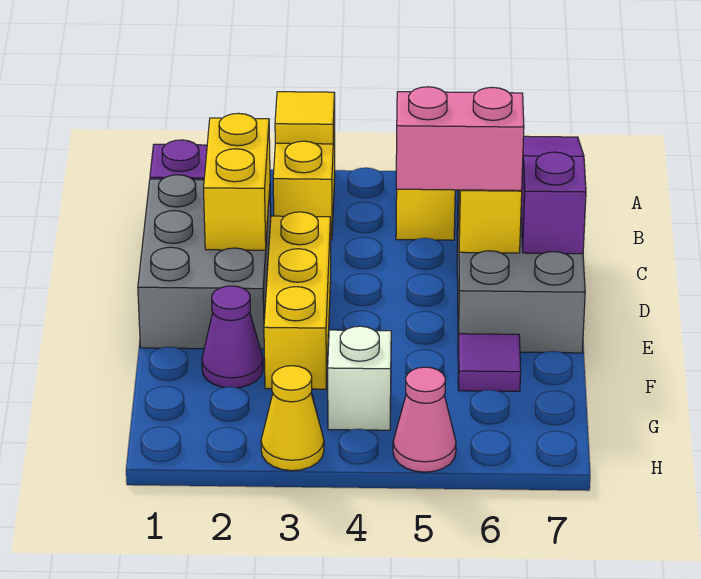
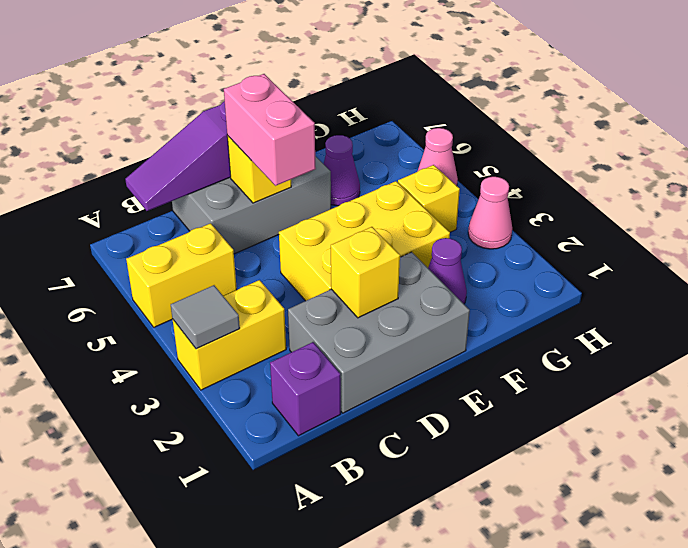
yellow 1x1 tile [275,92,335,144] -> grey 1x1 tile [171,285,240,349]
yellow 1x2 brick [204,113,270,250] -> yellow 1x1 brick [331,227,400,318]
yellow 1x3 brick [264,212,331,389] -> yellow 2x3 brick [279,181,450,301]
purple 1x1 tile [458,334,521,391] -> purple 1x1 cone [324,135,360,206]
white 1x1 brick [328,326,391,430] -> yellow 1x1 brick [398,165,460,232]
yellow 1x1 cone [261,366,324,471] -> pink 1x1 cone [468,177,512,249]

